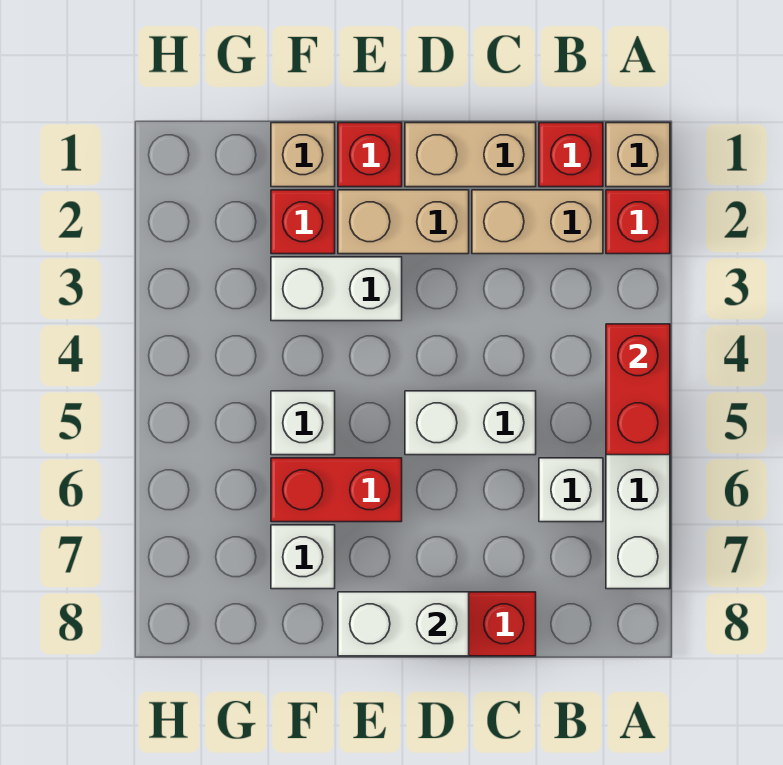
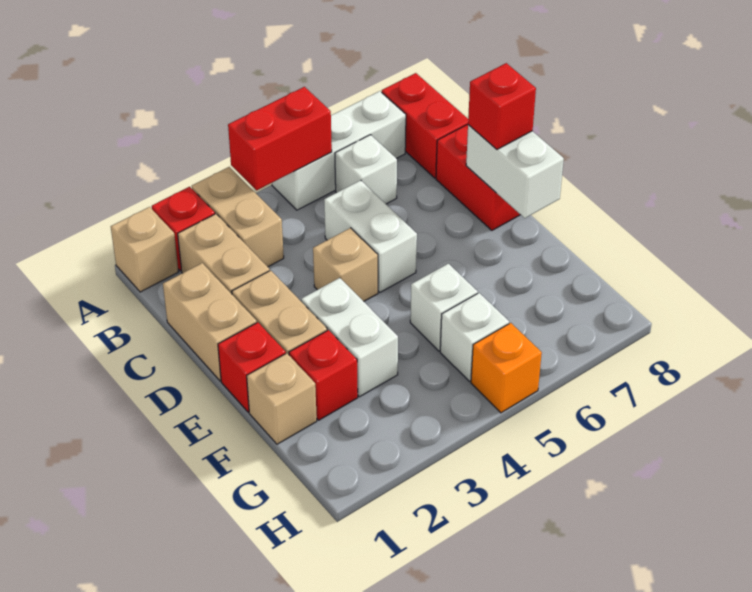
none -> tan 1x2 brick [192,167,284,267]
red 1x1 brick [539,123,603,187] -> red 1x1 brick moved to [468,63,536,149]
none -> tan 1x1 brick [313,228,378,301]
red 1x2 brick [271,458,402,522] -> red 1x2 brick moved to [382,73,468,178]
white 1x1 brick [271,525,335,589] -> white 1x1 brick moved to [440,293,509,381]
none -> orange 1x1 brick [471,323,542,413]

